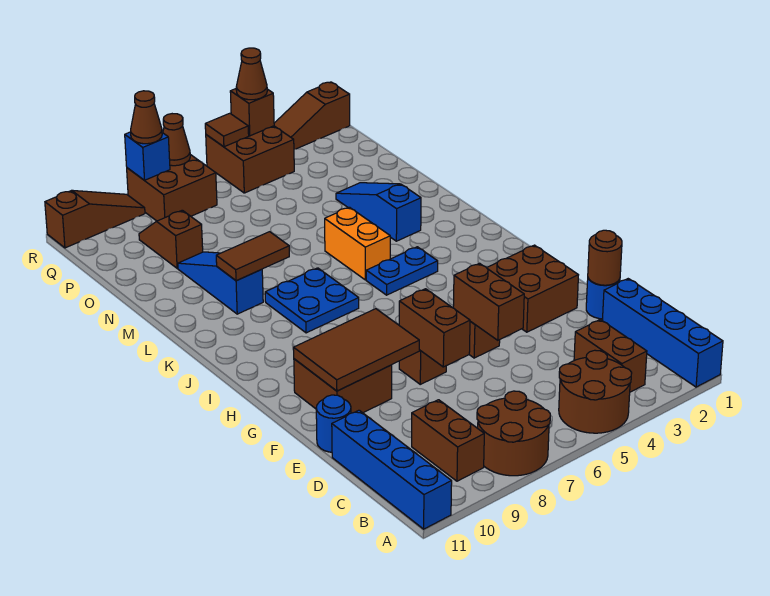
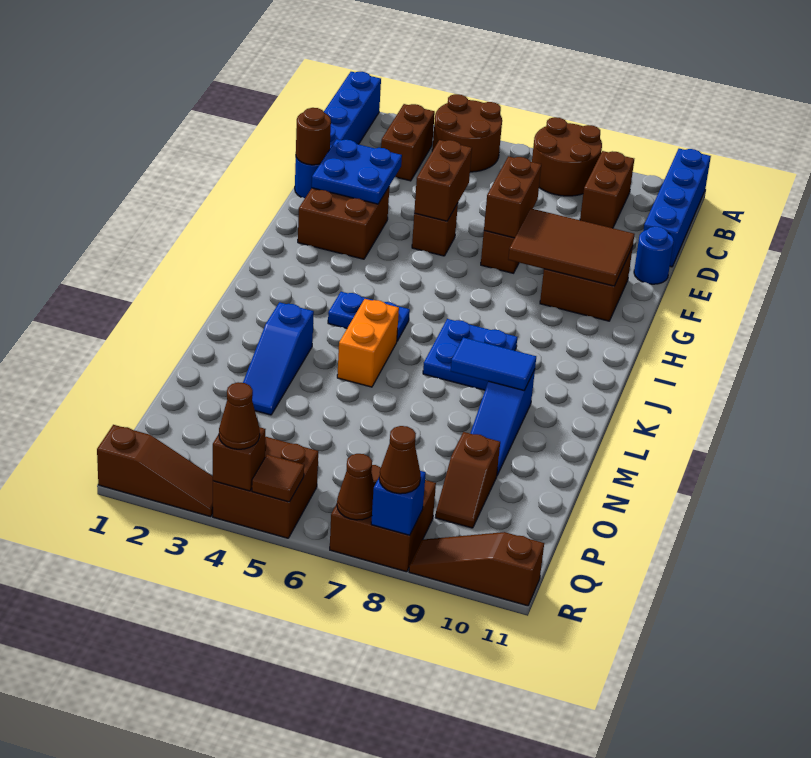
none -> blue 2x2 plate [312,139,402,204]
brown 1x2 tile [216,232,289,281] -> blue 1x2 tile [451,337,536,390]

